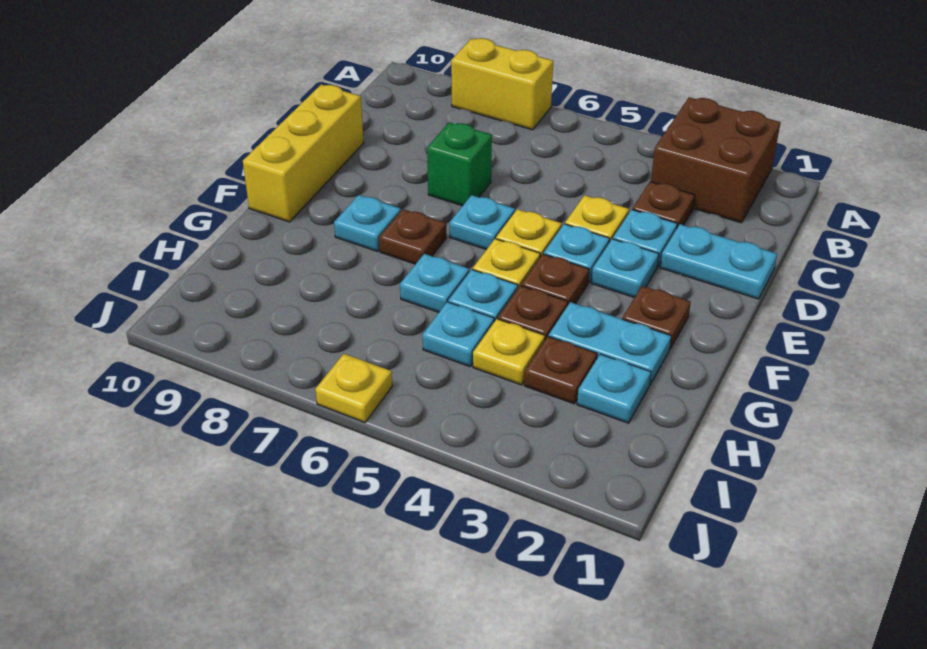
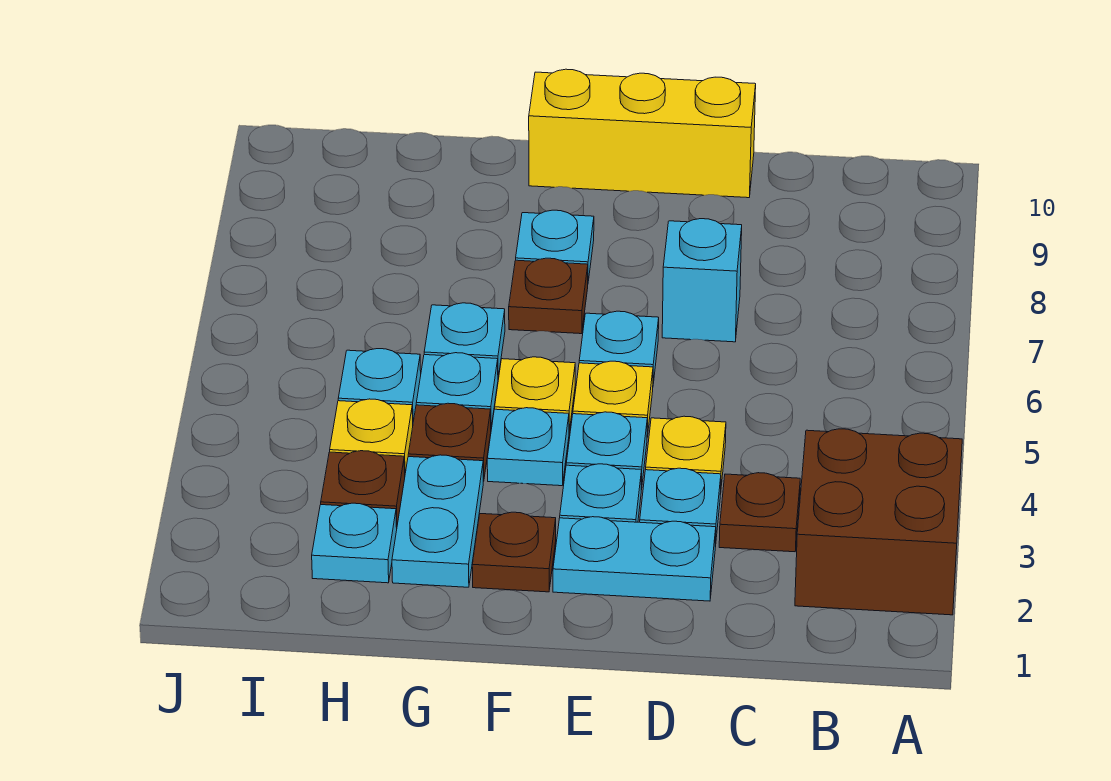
yellow 1x2 brick [451,38,553,130] -> none
cyan 1x2 plate [660,224,777,299] -> cyan 1x2 plate turned to [553,517,716,601]
green 1x1 brick [427,122,492,206] -> cyan 1x1 brick [662,219,742,342]
brown 1x1 plate [521,254,589,306] -> cyan 1x1 plate [487,408,569,486]
yellow 1x1 plate [315,354,392,422] -> none

